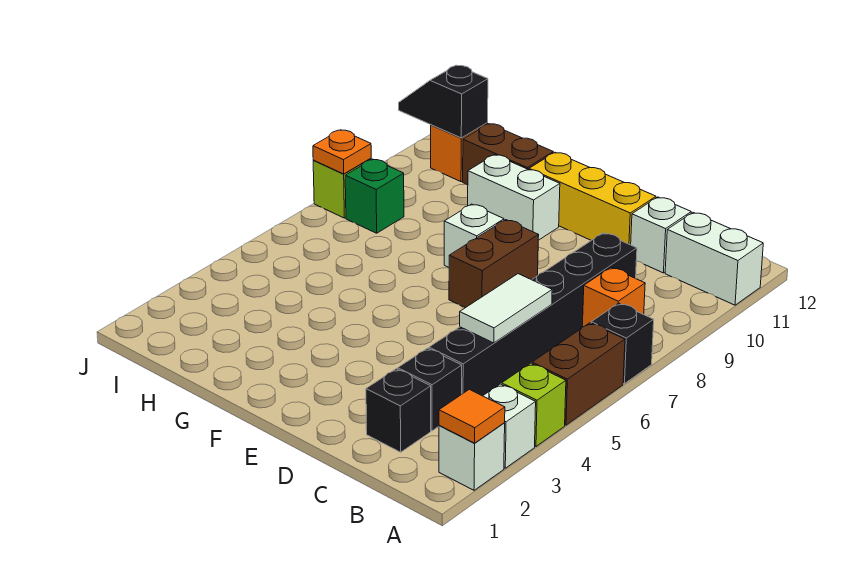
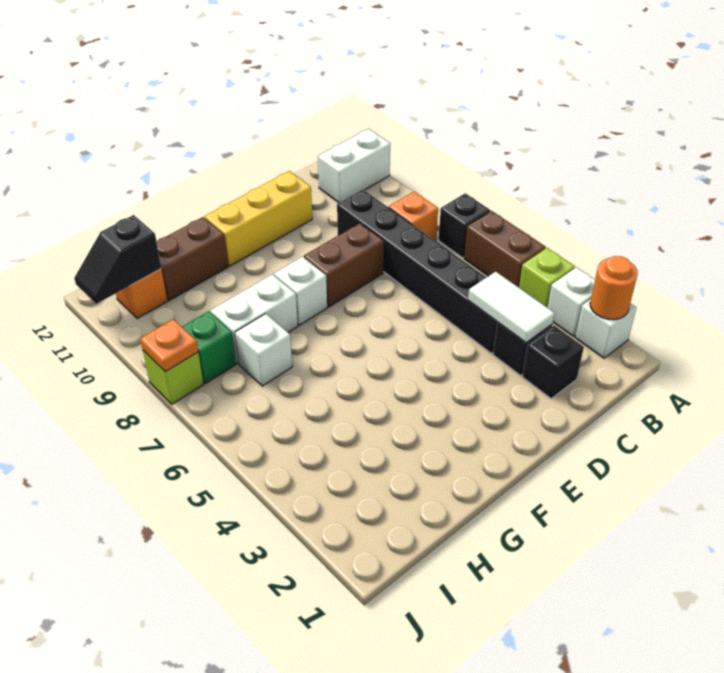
orange 1x1 tile [439,389,505,443] -> orange 1x1 round brick [590,256,638,320]
white 1x2 tile [460,274,552,343] -> white 1x2 tile moved to [468,272,554,343]
white 1x1 brick [631,197,691,273] -> white 1x1 brick moved to [235,314,292,386]
brown 1x2 brick [449,220,539,308] -> brown 1x2 brick turned to [304,223,384,307]
white 1x2 brick [468,155,560,240] -> white 1x2 brick moved to [210,274,298,363]

